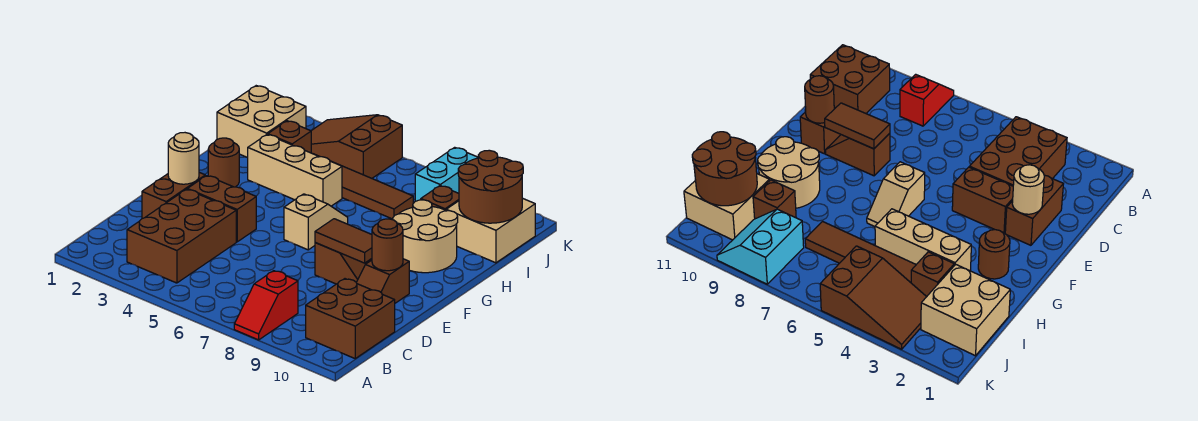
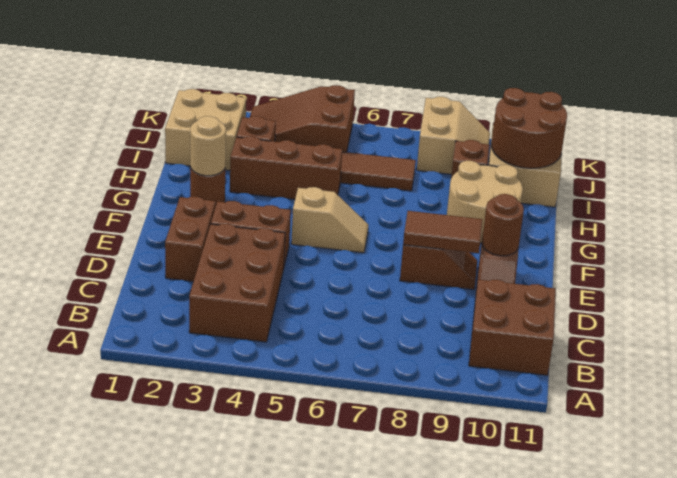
red 1x2 slope [234,271,298,340] -> none
tan 1x1 round brick [168,133,199,184] -> tan 1x1 round brick moved to [190,116,226,176]
tan 1x2 slope [284,194,348,250] -> tan 1x2 slope turned to [291,187,368,253]
tan 1x3 brick [248,135,342,206] -> brown 1x3 brick [230,136,342,199]
cyan 2x2 slope [415,147,478,201] -> tan 2x2 slope [417,97,490,174]

